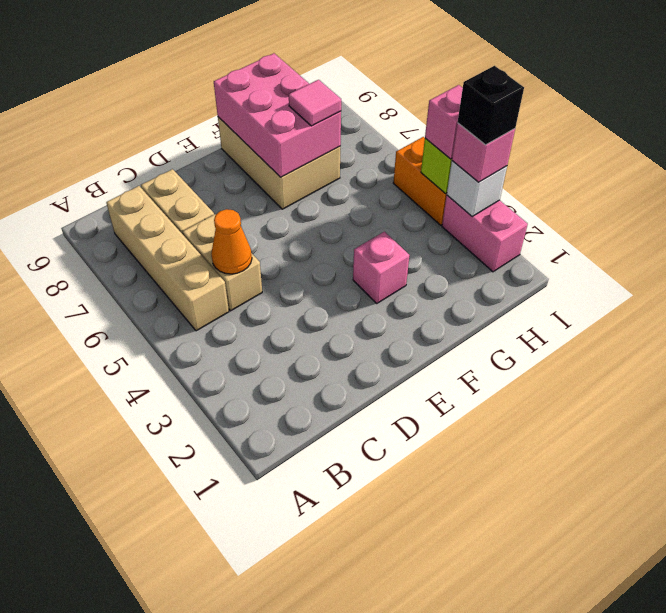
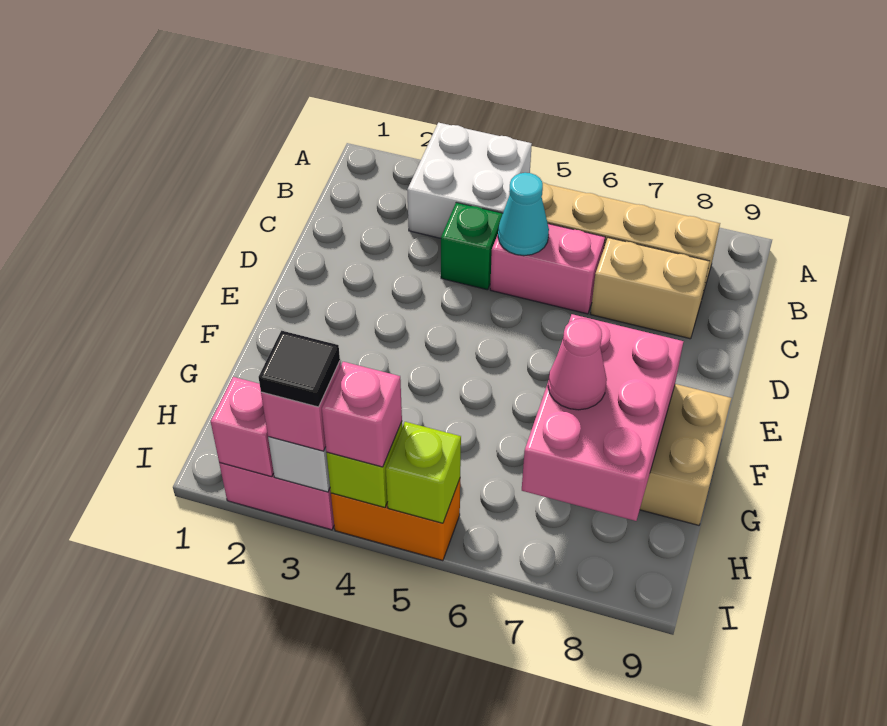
none -> white 2x2 brick [407,123,532,238]
none -> green 1x1 brick [441,202,503,290]
tan 1x2 brick [183,214,262,311] -> pink 1x2 brick [490,224,605,314]
orange 1x1 cone [211,209,252,274] -> cyan 1x1 cone [498,173,549,256]
pink 1x1 brick [353,232,410,303] -> pink 1x1 brick moved to [211,377,274,477]
pink 2x3 brick [214,53,341,177] -> pink 2x3 brick turned to [522,314,684,521]
pink 1x1 tile [289,80,341,126] -> pink 1x1 cone [548,319,607,410]
black 1x1 brick [458,66,524,145] -> black 1x1 tile [259,331,340,407]
none -> lime 1x1 brick [386,422,461,523]

